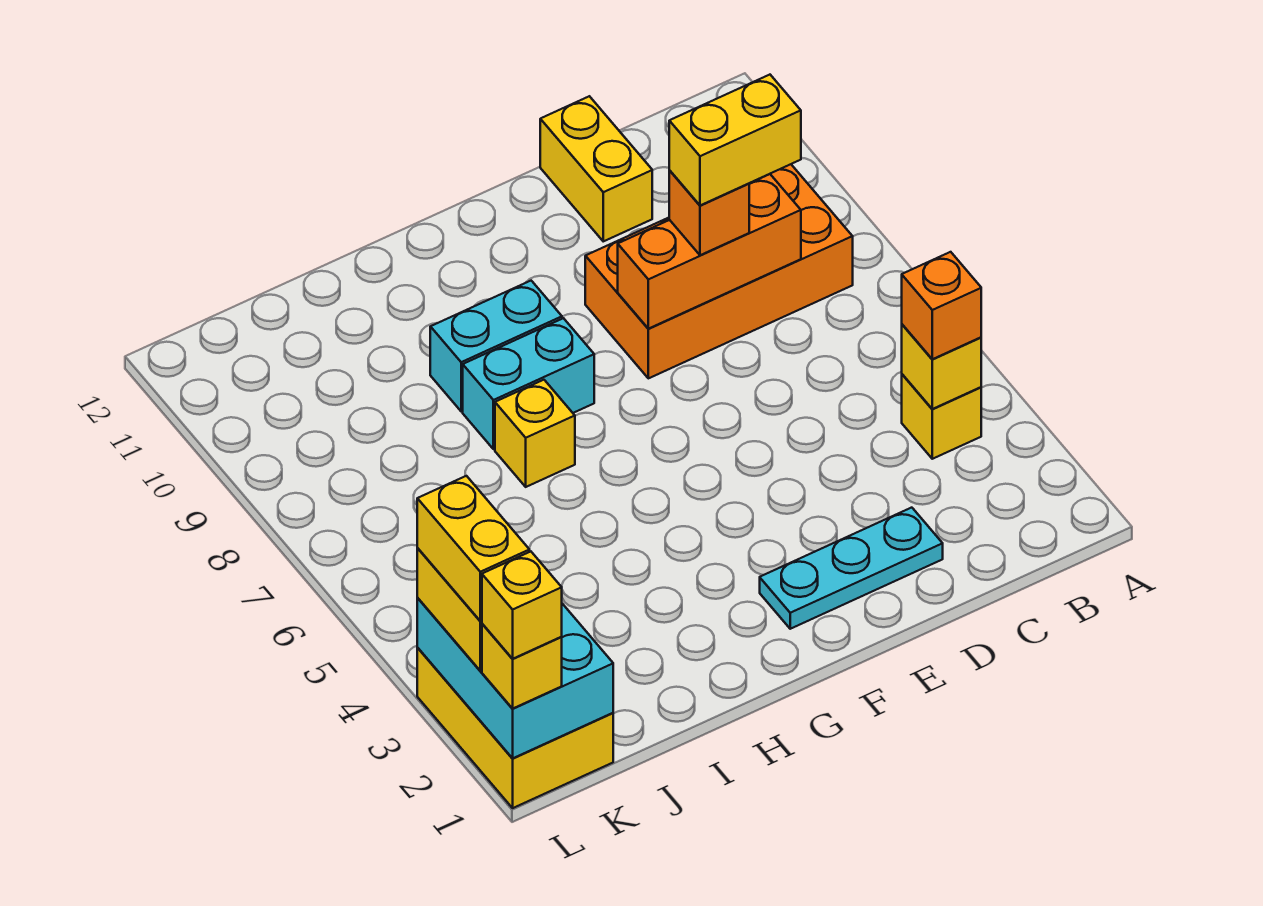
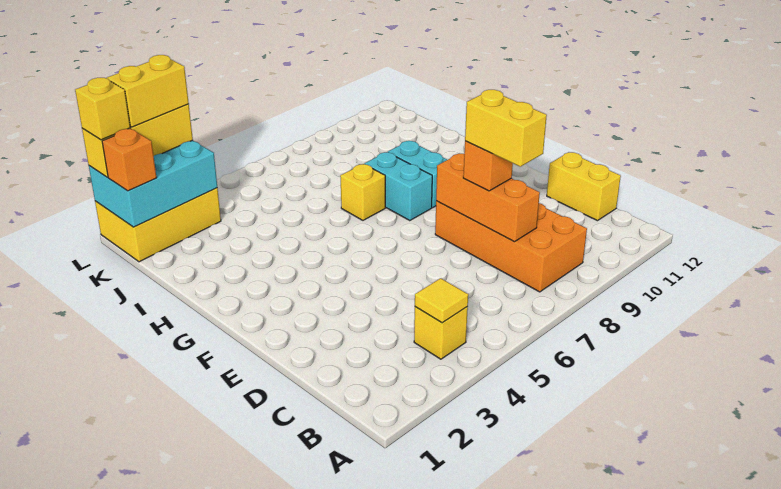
yellow 1x1 brick [902,325,981,409] -> yellow 1x1 tile [415,278,468,323]
orange 1x1 brick [902,252,981,359] -> orange 1x1 brick moved to [102,129,157,191]
cyan 1x3 plate [760,508,943,629] -> none
yellow 1x2 brick [540,96,652,241] -> yellow 1x2 brick turned to [547,152,621,221]

